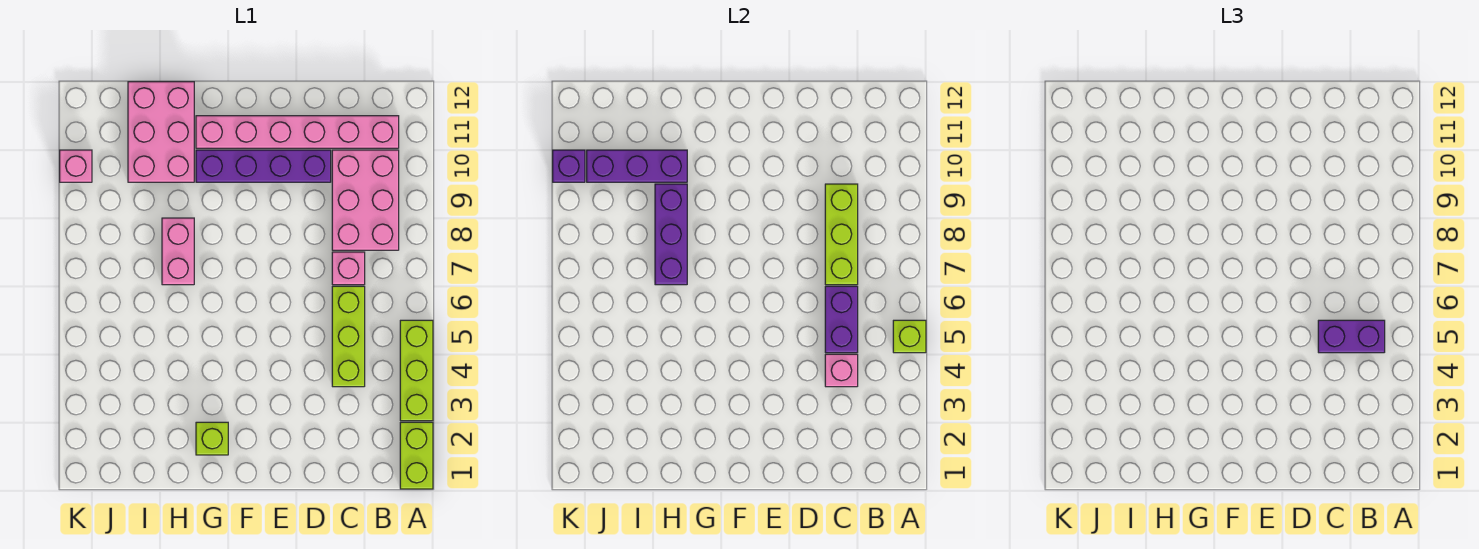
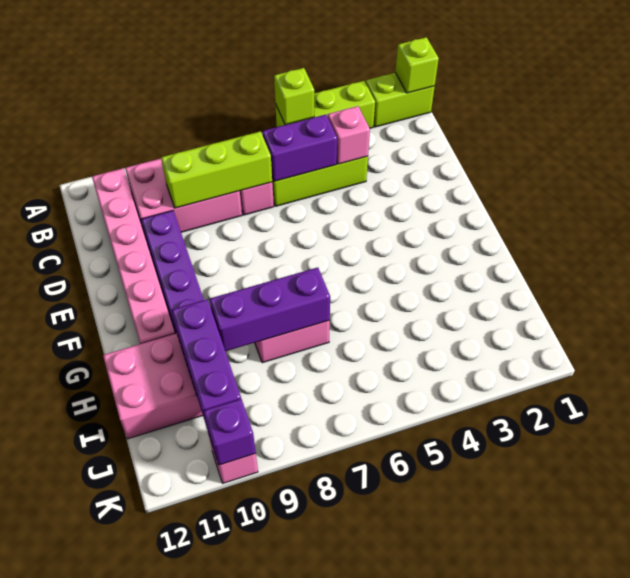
purple 1x2 brick [1318,320,1385,353] -> none
lime 1x1 brick [196,422,228,455] -> lime 1x1 brick moved to [395,37,439,93]

